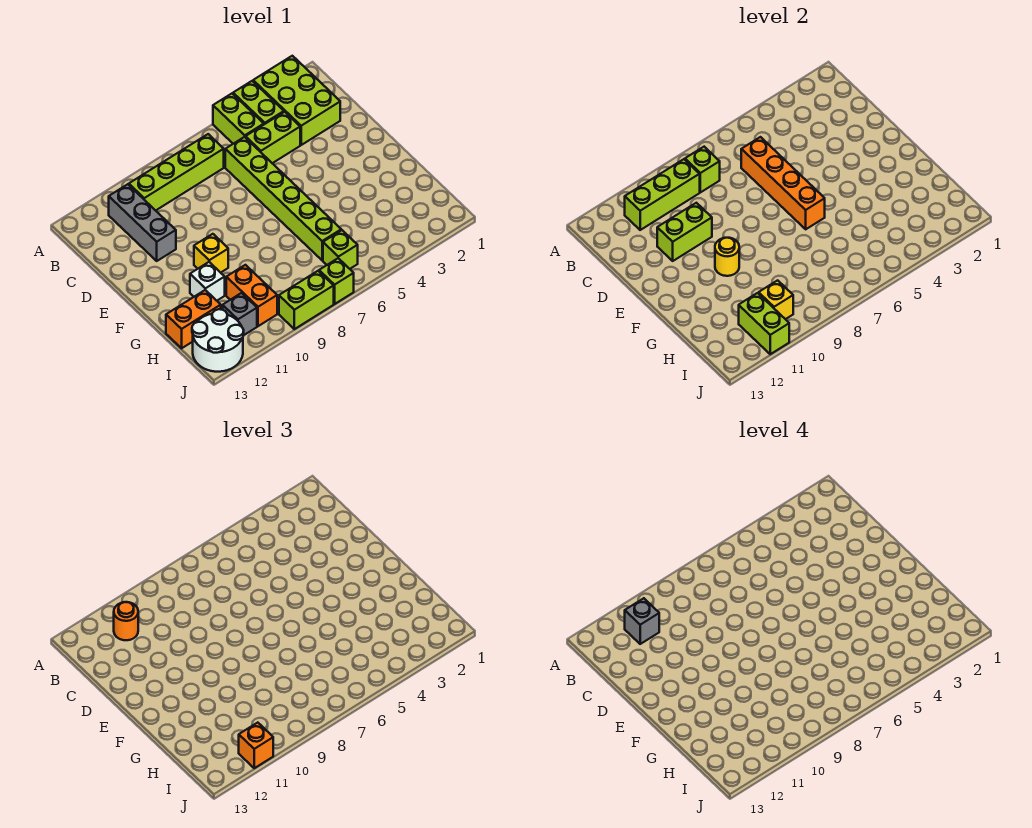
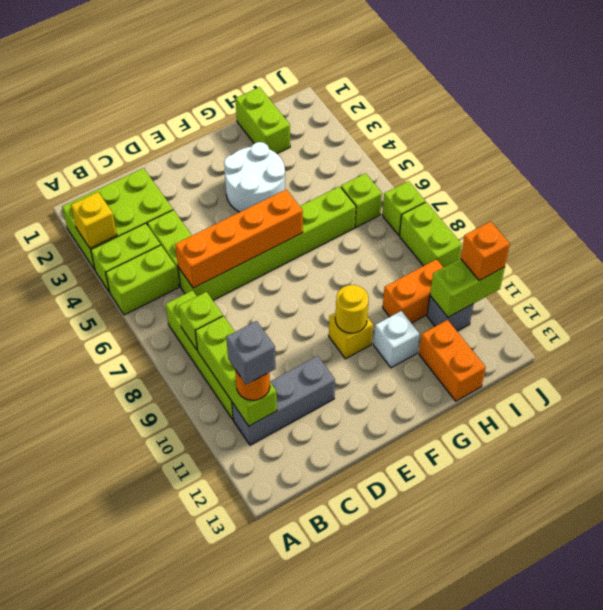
lime 1x2 brick [657,203,712,261] -> lime 1x2 brick moved to [235,87,290,154]
yellow 1x1 brick [759,280,793,319] -> yellow 1x1 brick moved to [71,192,117,248]
white 2x2 round brick [192,309,244,372] -> white 2x2 round brick moved to [224,142,285,212]

